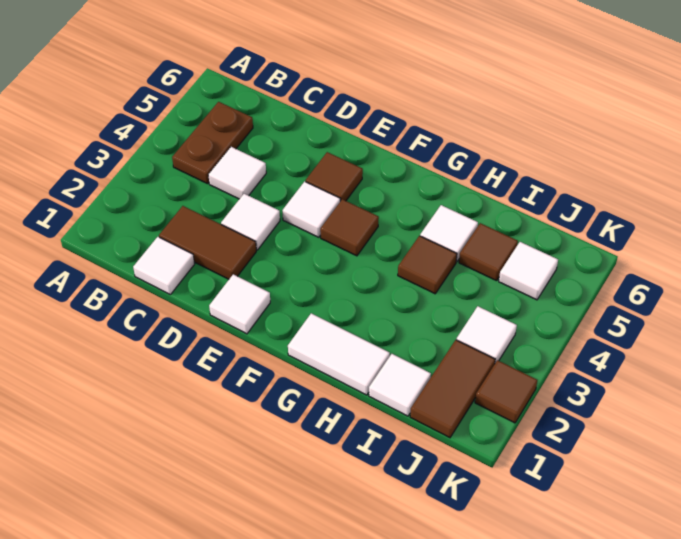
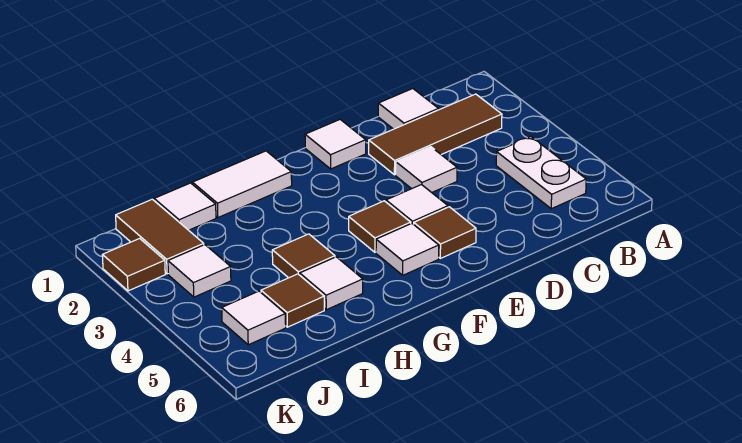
brown 1x2 plate [172,102,253,184] -> white 1x2 plate [496,137,586,209]
brown 1x2 tile [159,206,256,279] -> brown 1x3 tile [369,94,502,175]
white 1x1 tile [208,147,266,199] -> white 1x1 tile moved to [376,224,439,275]

